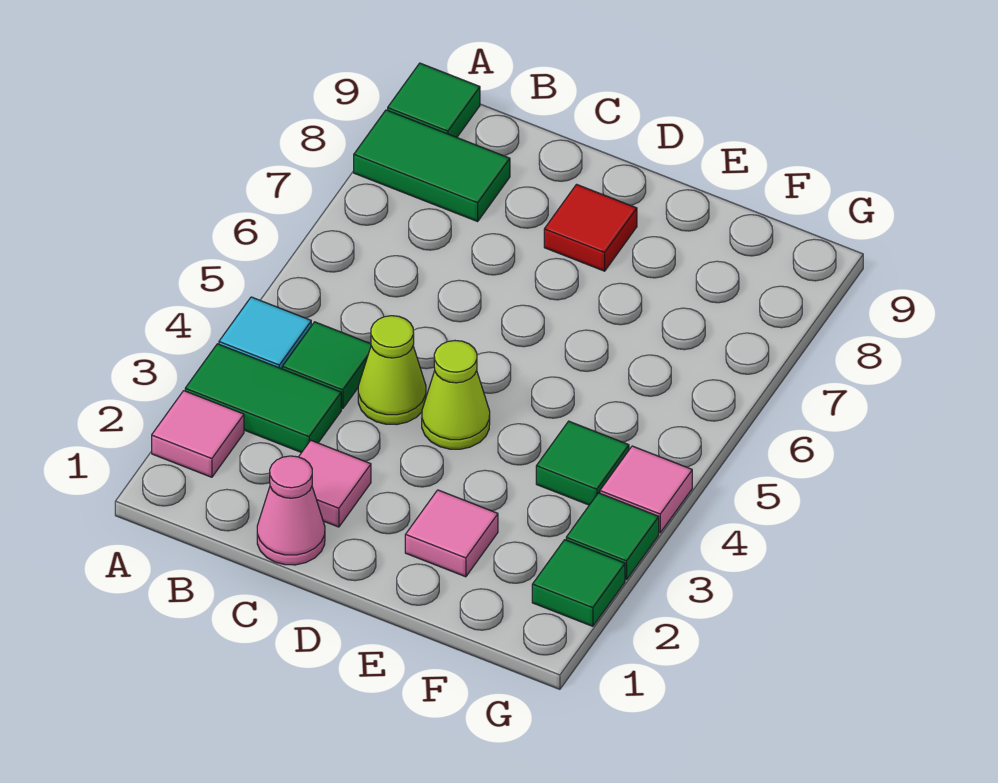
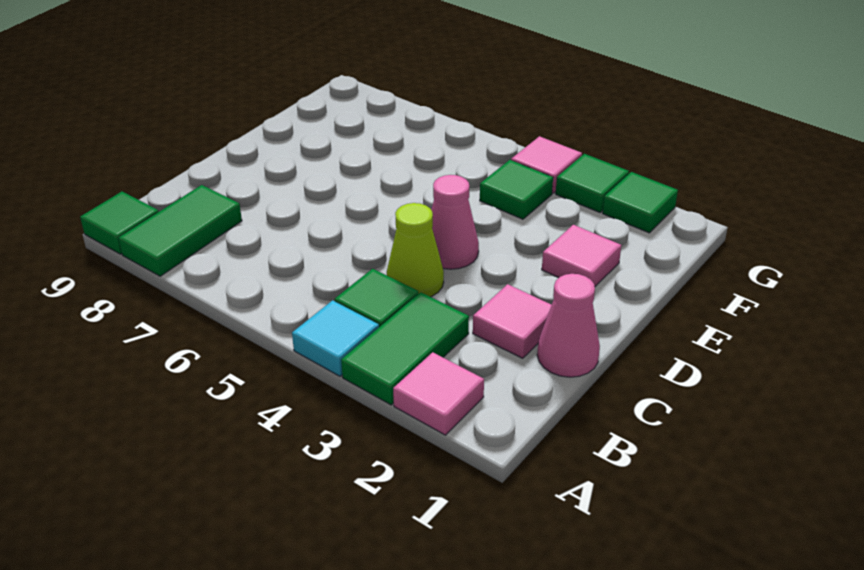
lime 1x1 cone [422,341,490,449] -> pink 1x1 cone [431,175,479,269]
red 1x1 tile [544,184,637,271] -> none

